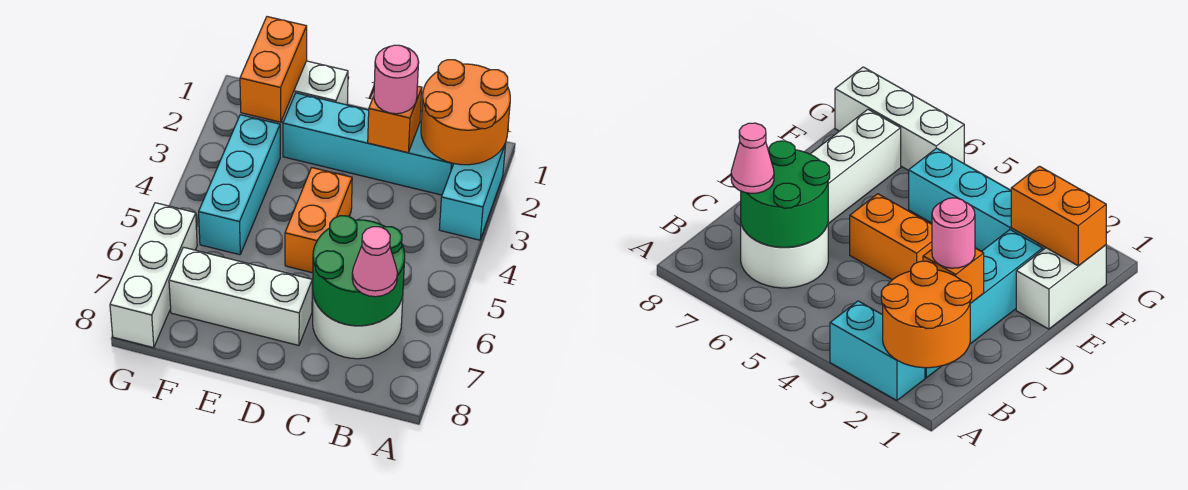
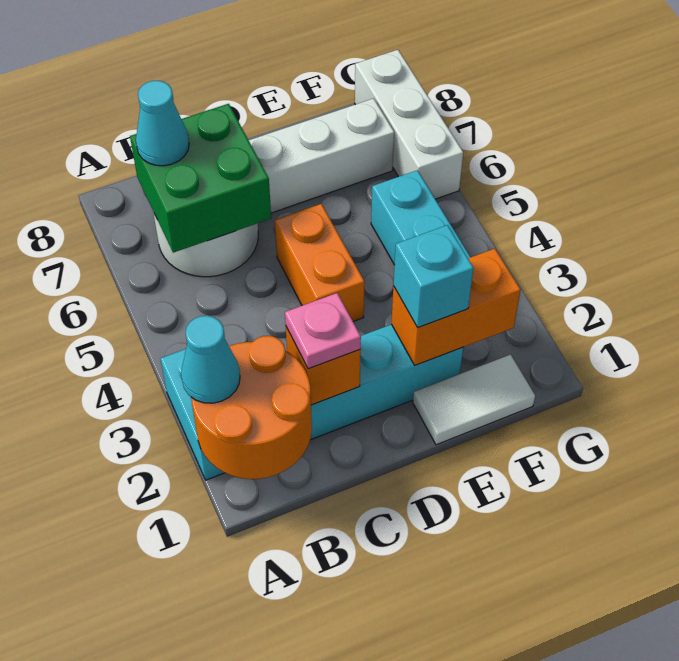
none -> cyan 1x1 cone [181,316,240,403]
green 2x2 round brick [313,216,405,326] -> green 2x2 brick [130,104,271,253]
pink 1x1 cone [352,227,397,297] -> cyan 1x1 cone [136,81,189,166]
pink 1x1 round brick [374,45,419,114] -> pink 1x1 plate [285,293,361,369]
white 1x2 brick [281,61,348,122] -> white 1x2 tile [413,355,535,445]
none -> cyan 1x1 brick [394,225,474,328]
orange 1x2 brick [240,17,307,122] -> orange 1x2 brick turned to [391,249,520,365]

